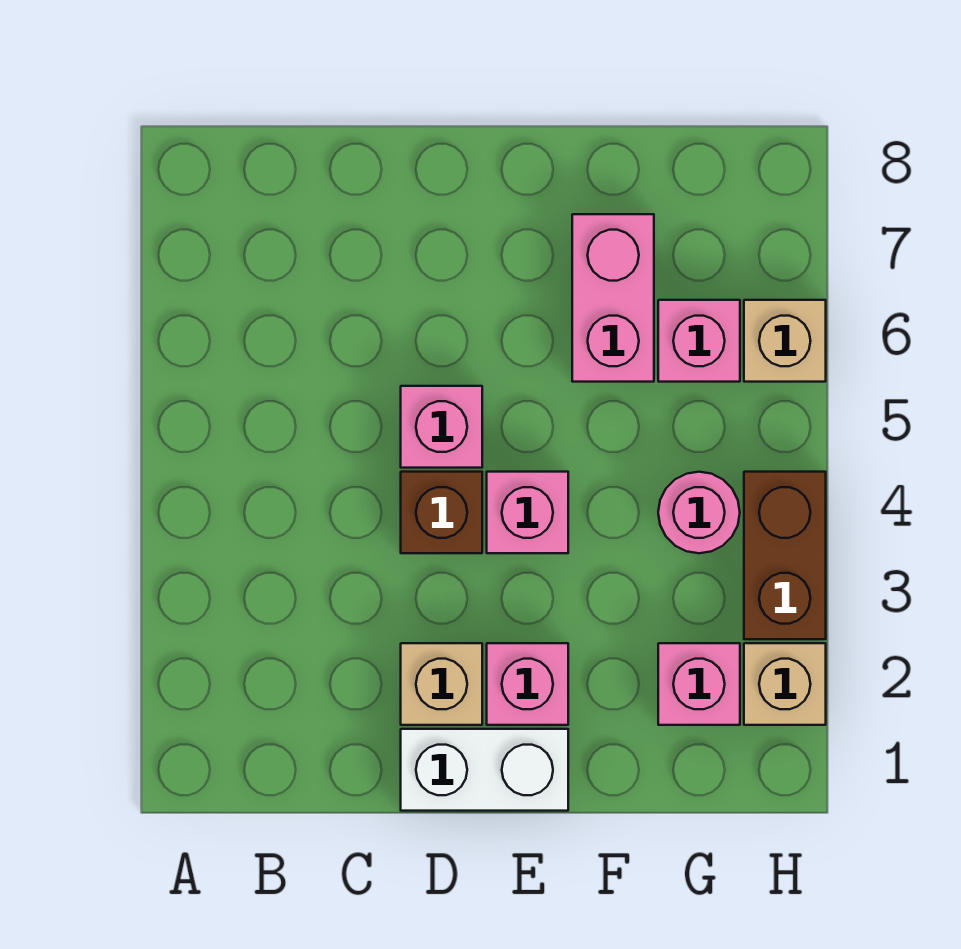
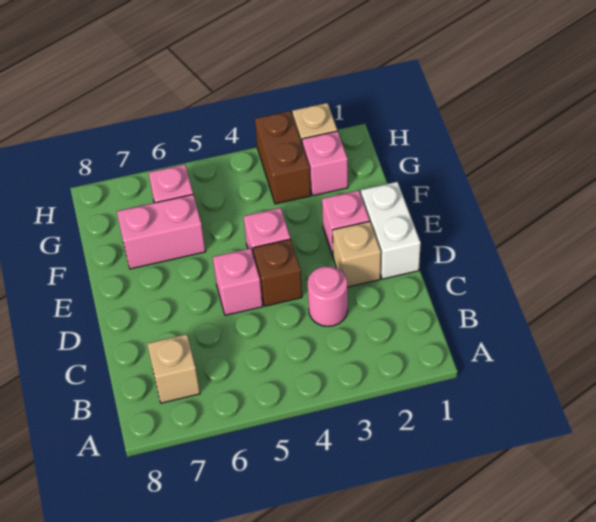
pink 1x1 round brick [658,472,740,553] -> pink 1x1 round brick moved to [308,266,348,326]
brown 1x2 brick [744,472,826,639] -> brown 1x2 brick turned to [255,111,311,204]
tan 1x1 brick [744,300,826,382] -> tan 1x1 brick moved to [147,334,200,403]

